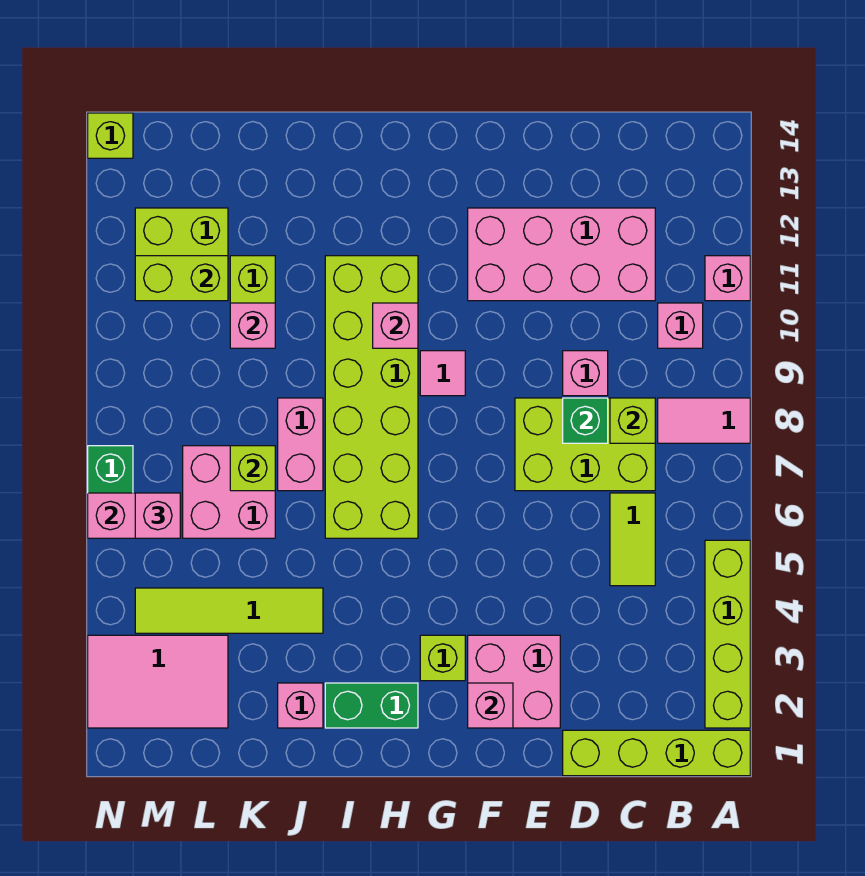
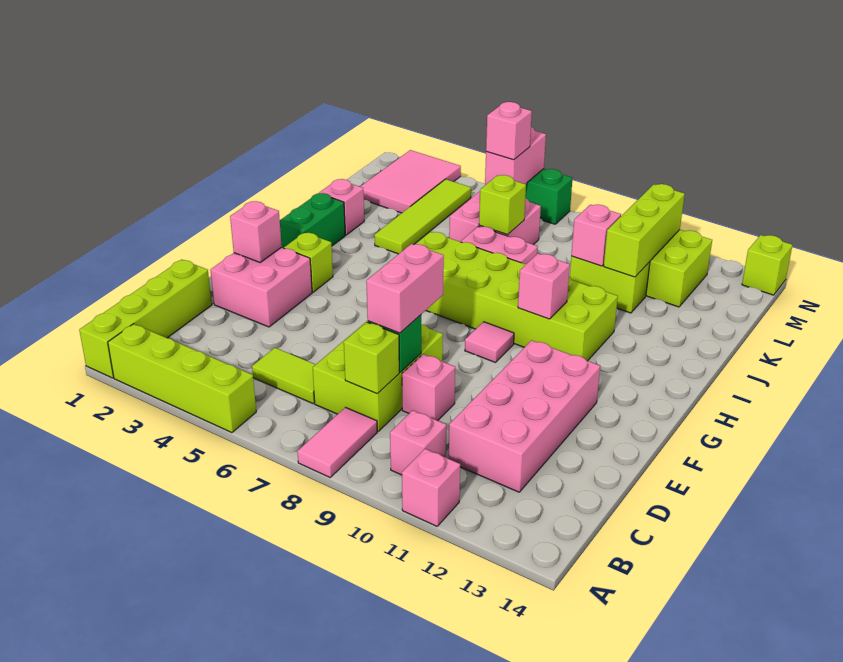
none -> pink 1x2 brick [366,244,444,333]
lime 1x2 brick [135,256,228,301] -> lime 1x3 brick [604,184,685,277]

